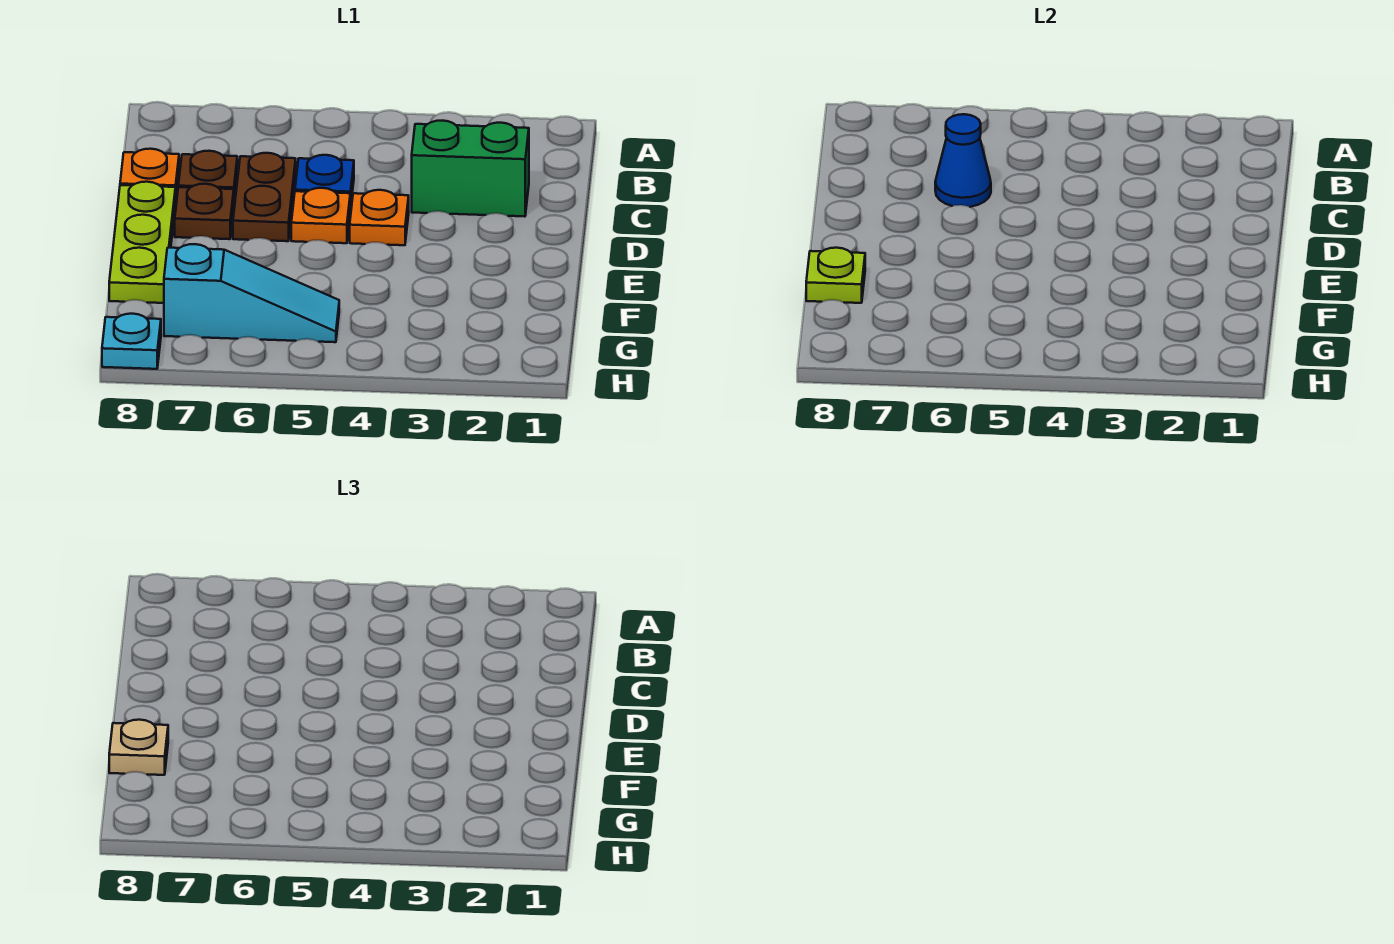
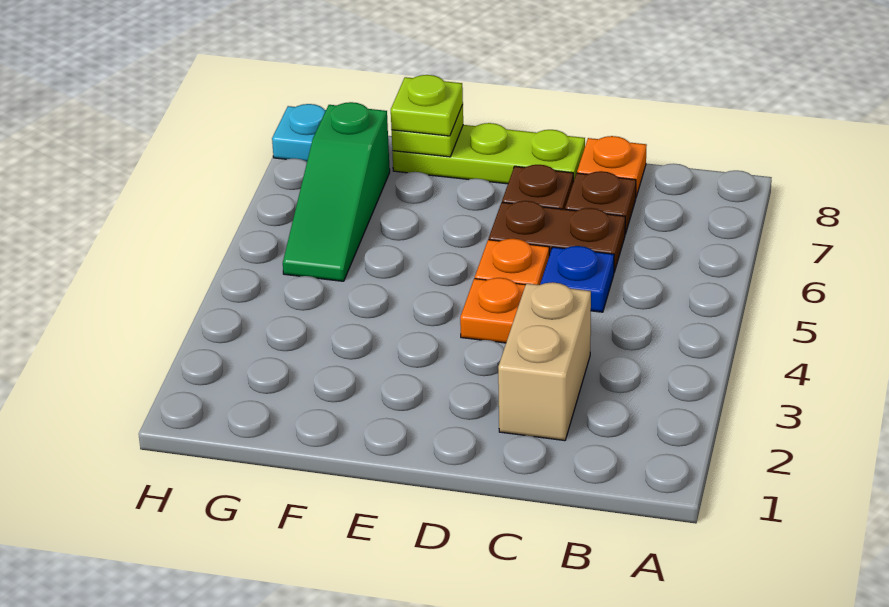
green 1x2 brick [412,121,529,217] -> tan 1x2 brick [498,282,591,441]
blue 1x1 cone [935,114,991,207] -> none
tan 1x1 plate [109,720,168,775] -> lime 1x1 plate [391,75,463,136]
cyan 1x3 slope [164,244,339,342] -> green 1x3 slope [283,102,390,281]

